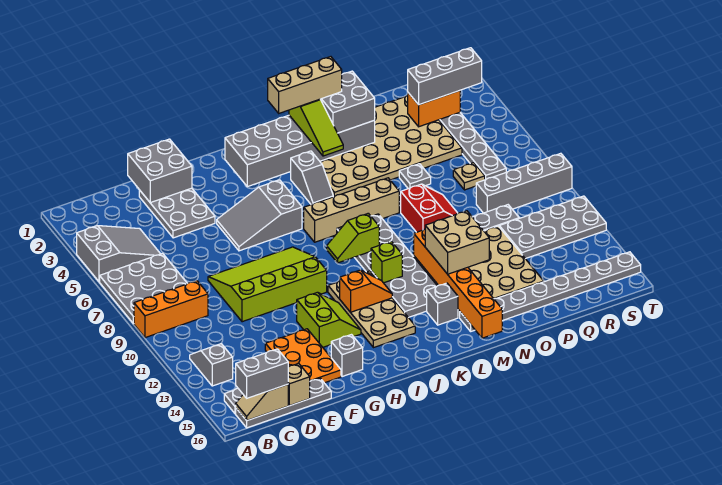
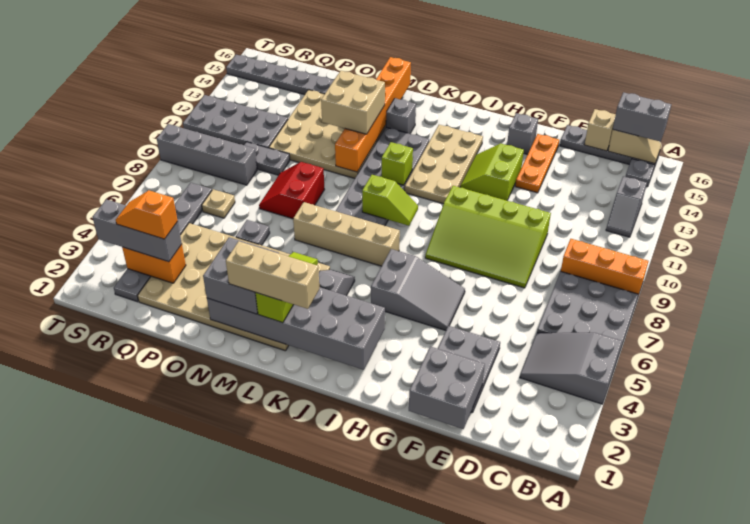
orange 2x3 plate [265,329,341,383] -> orange 1x3 plate [515,134,559,193]
orange 1x2 slope [340,270,392,312] -> orange 1x2 slope moved to [116,190,178,239]

